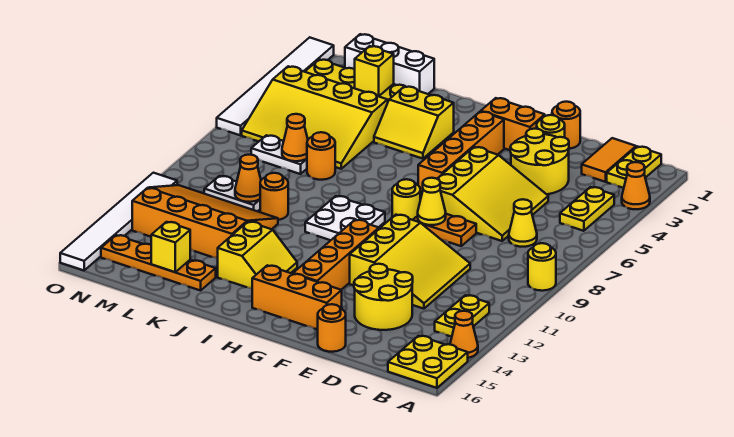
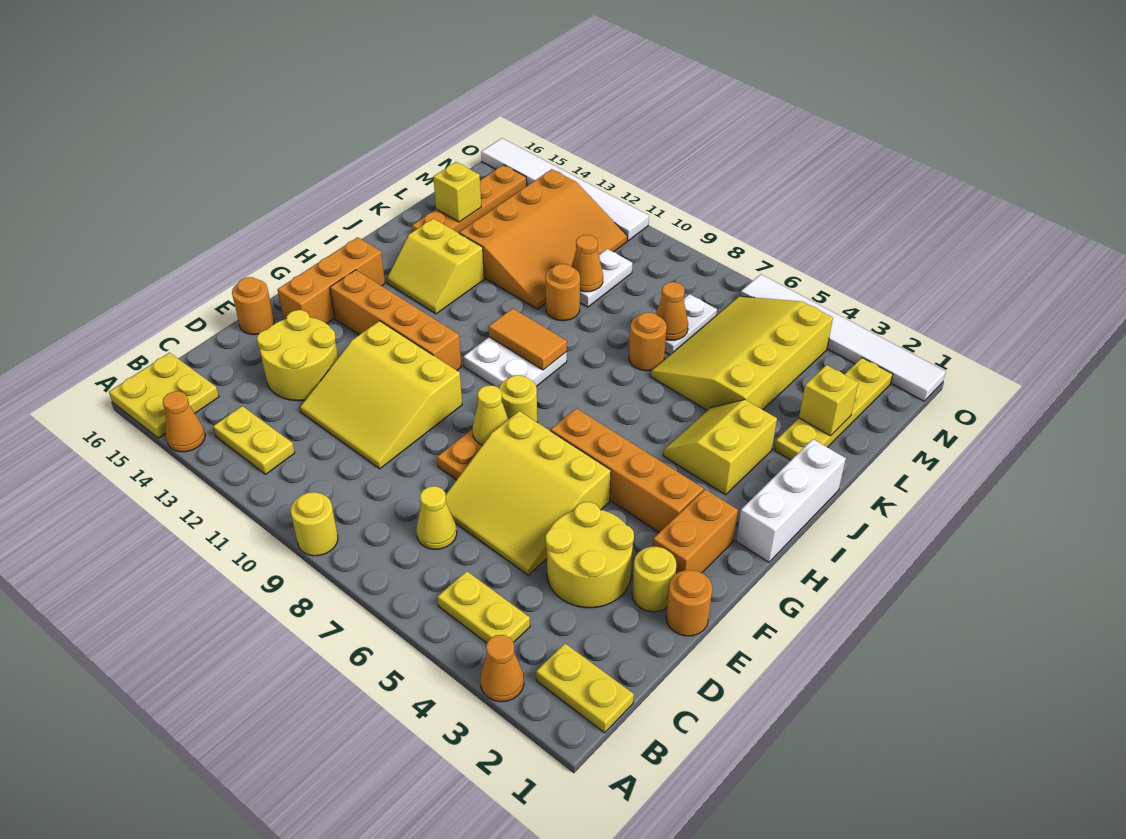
orange 1x2 tile [582,138,636,182] -> orange 1x2 tile moved to [488,308,567,370]
white 1x3 brick [345,34,434,94] -> white 1x3 brick moved to [736,439,846,562]

